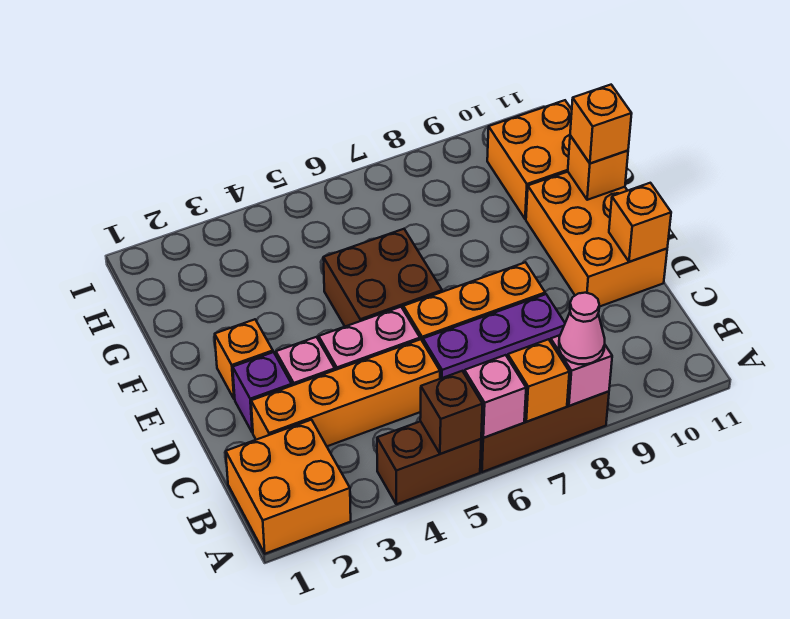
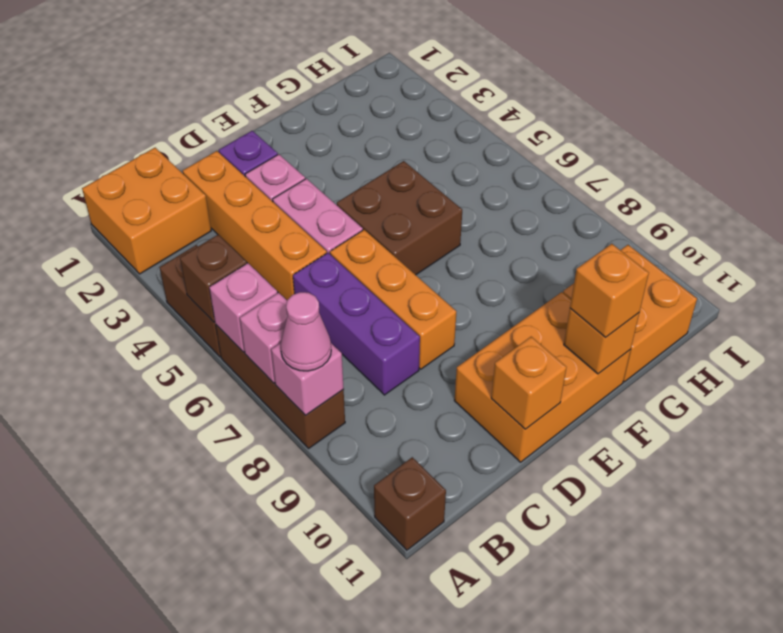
orange 1x1 brick [508,339,569,422] -> pink 1x1 brick [240,293,287,383]
none -> brown 1x1 brick [374,457,446,550]
orange 1x1 brick [215,319,273,399] -> none

